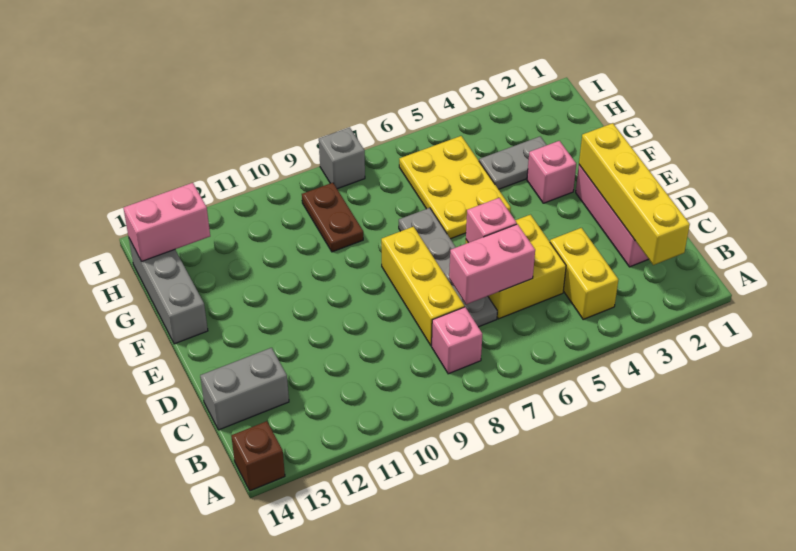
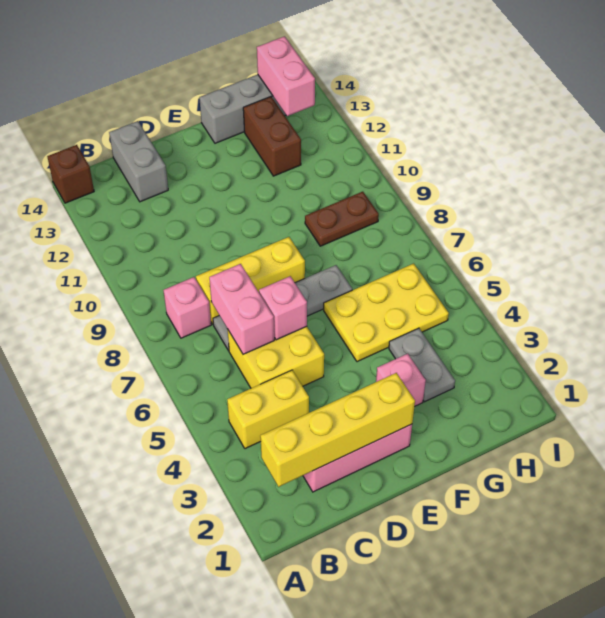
none -> brown 1x2 brick [243,97,301,176]
grey 1x1 brick [319,127,365,189] -> none

